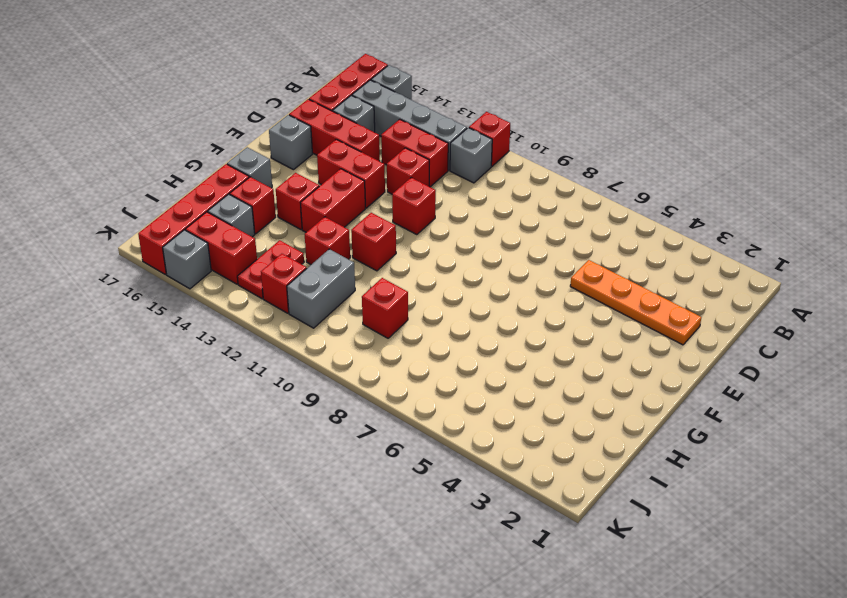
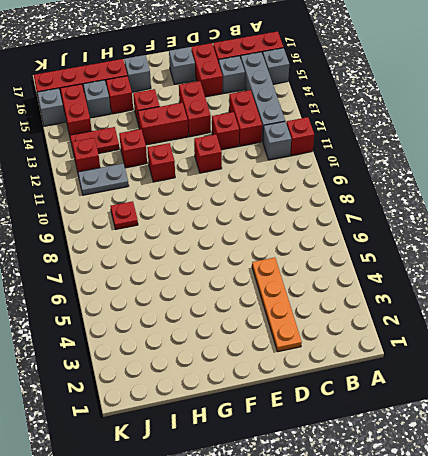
red 1x3 brick [289,99,380,161] -> red 1x2 brick [191,43,223,97]
red 1x1 brick [362,278,408,338] -> red 1x1 plate [111,201,138,229]
grey 1x2 brick [287,249,355,328] -> grey 1x2 plate [78,163,129,195]

